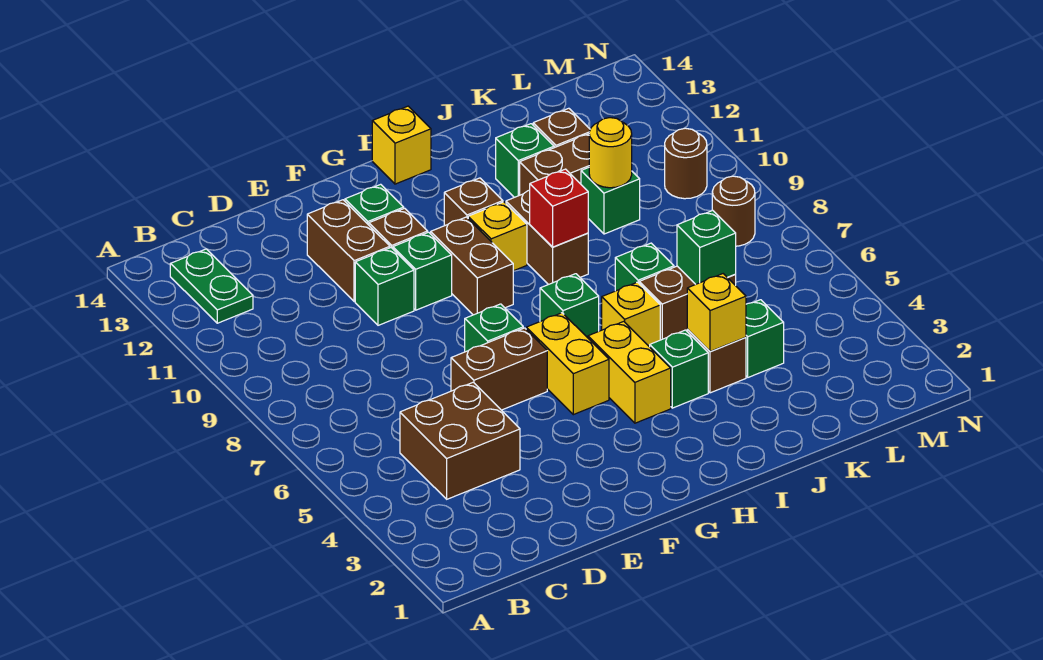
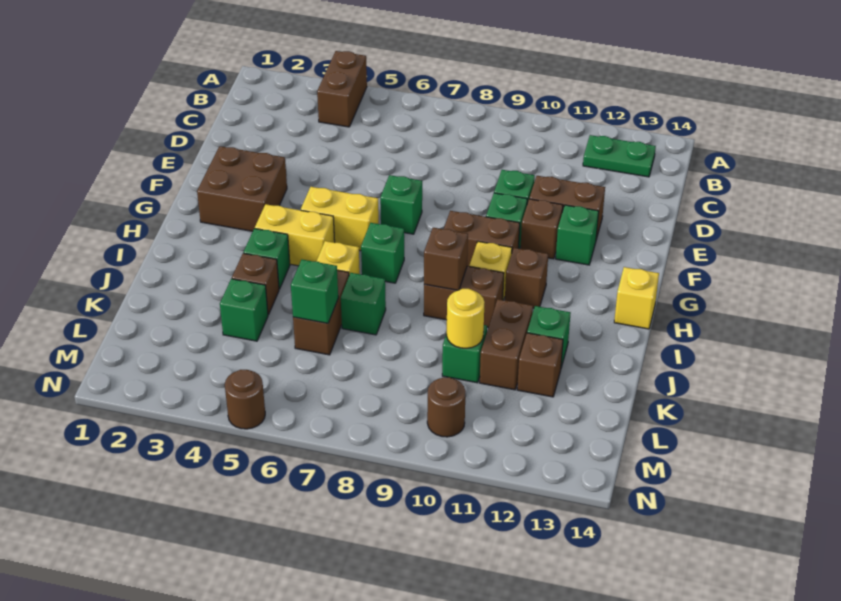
brown 2x2 brick [400,382,520,499] -> brown 2x2 brick moved to [197,146,287,231]
brown 1x2 brick [451,328,547,410] -> brown 1x2 brick moved to [317,51,367,127]
red 1x1 brick [530,169,588,247] -> brown 1x1 brick [424,228,468,290]
yellow 1x1 brick [687,274,746,351] -> none
brown 1x1 round brick [712,176,755,246] -> brown 1x1 round brick moved to [225,370,265,429]

